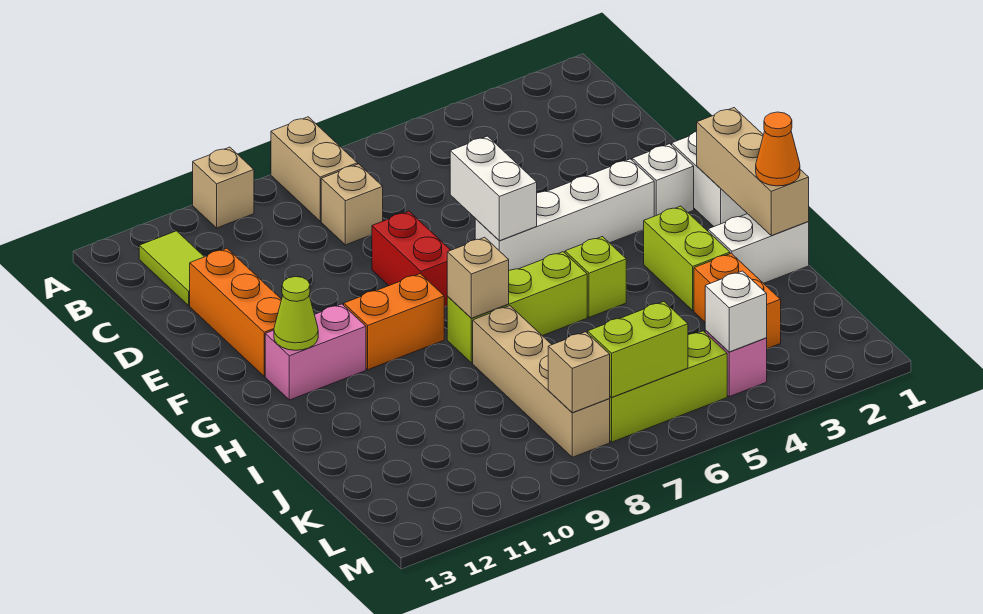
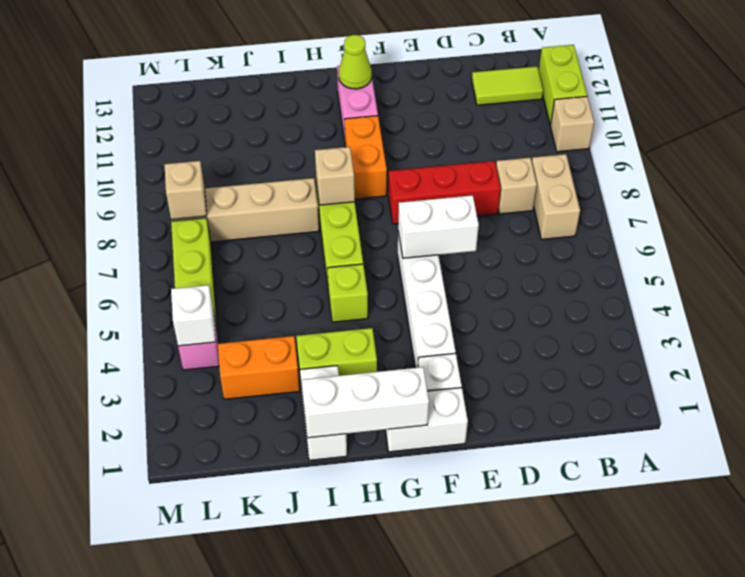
tan 1x2 brick [271,117,358,221] -> tan 1x2 brick turned to [532,154,580,239]
orange 1x3 brick [190,248,282,376] -> none
red 1x2 brick [372,211,451,307] -> red 1x3 brick [388,161,501,224]
tan 1x3 brick [697,108,809,236] -> white 1x3 brick [302,367,429,438]
orange 1x1 cone [756,112,800,186] -> none
lime 1x2 brick [588,302,688,398] -> lime 1x2 brick moved to [539,45,587,125]

